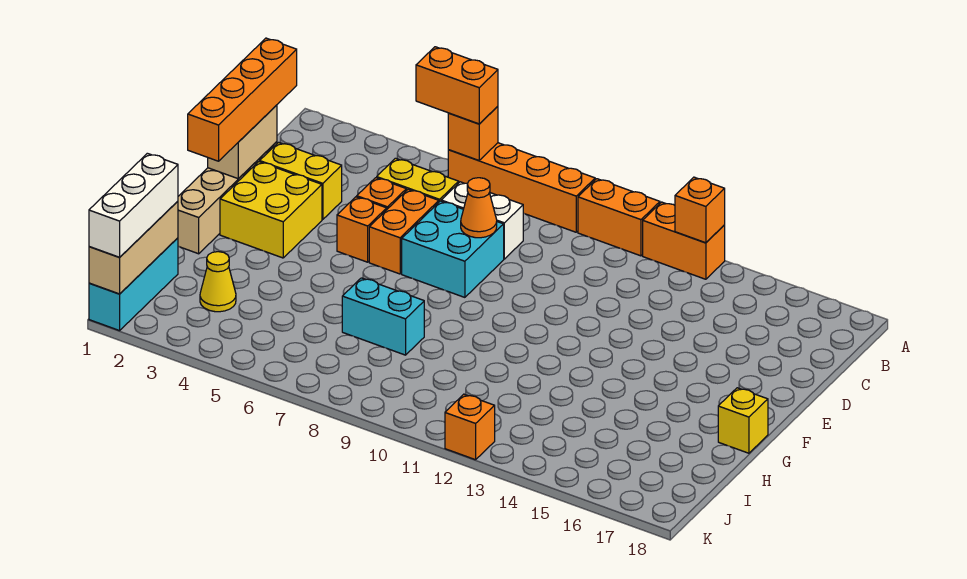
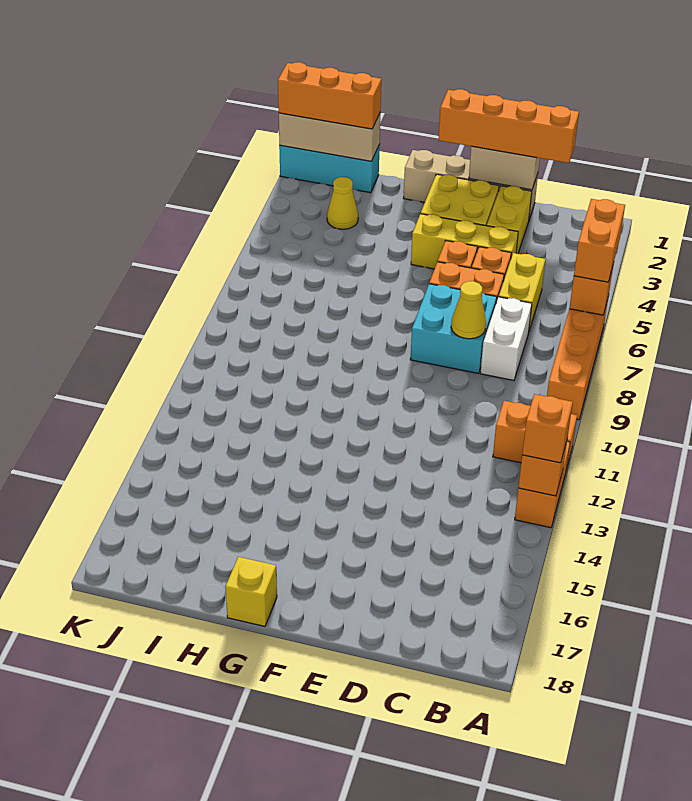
orange 1x2 brick [578,179,660,256] -> orange 1x2 brick turned to [493,401,577,470]
none -> yellow 1x3 brick [411,214,518,269]
orange 1x1 cone [461,178,497,238] -> yellow 1x1 cone [451,281,486,339]
cyan 1x2 brick [342,278,424,355] -> none
white 1x3 brick [89,153,178,257] -> orange 1x3 brick [278,62,381,129]
orange 1x1 brick [445,394,495,460] -> orange 1x1 brick moved to [522,394,573,463]

